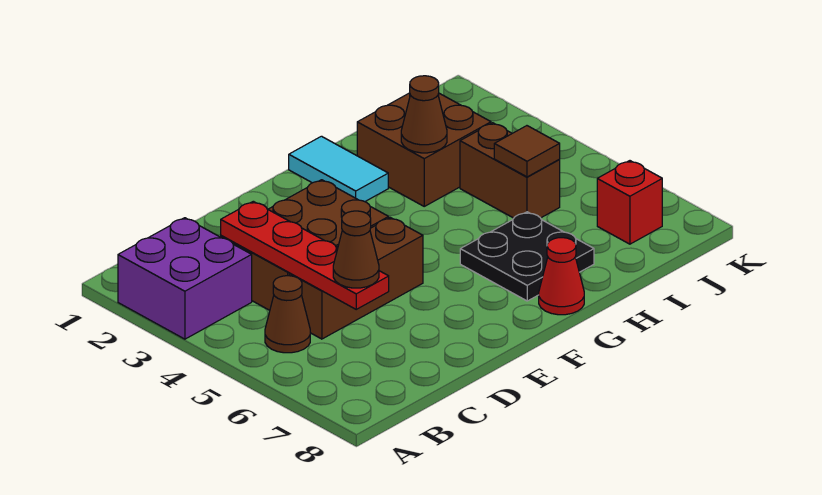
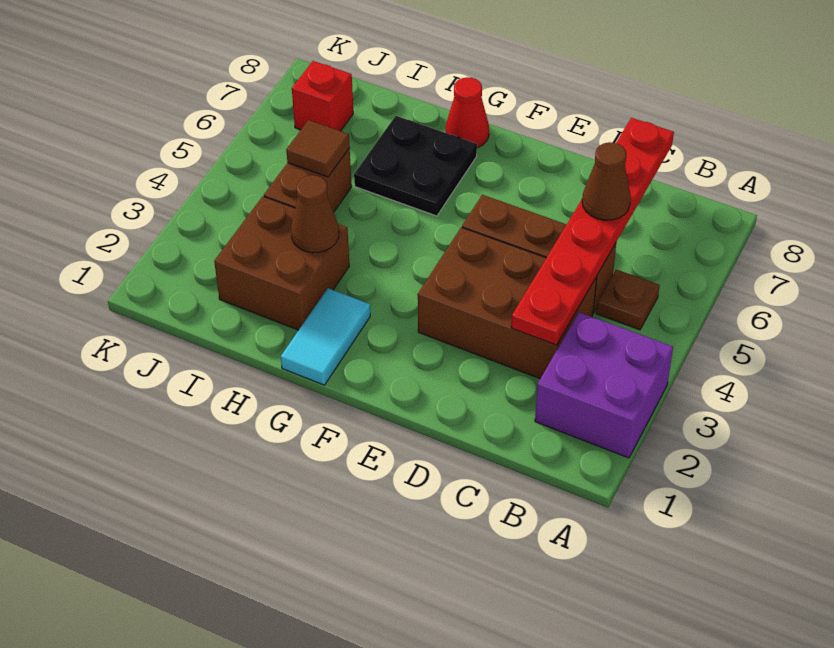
brown 1x1 cone [265,276,310,353] -> brown 1x1 plate [596,269,660,330]
red 1x4 plate [221,201,389,309] -> red 1x6 plate [511,118,674,345]

